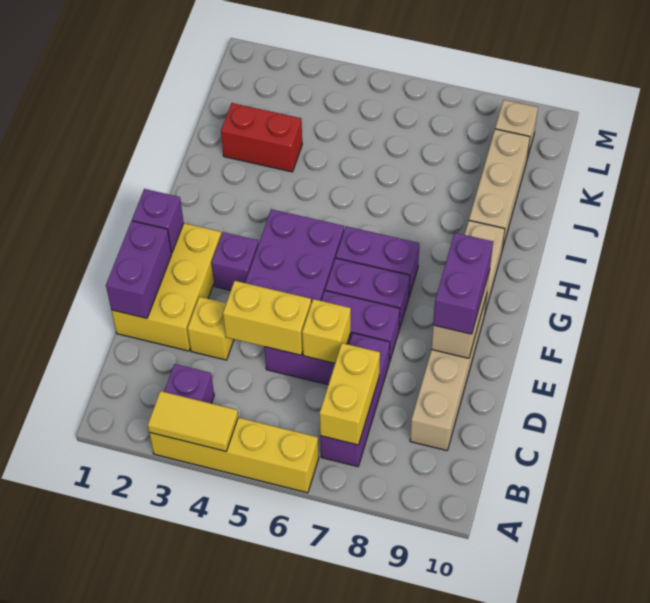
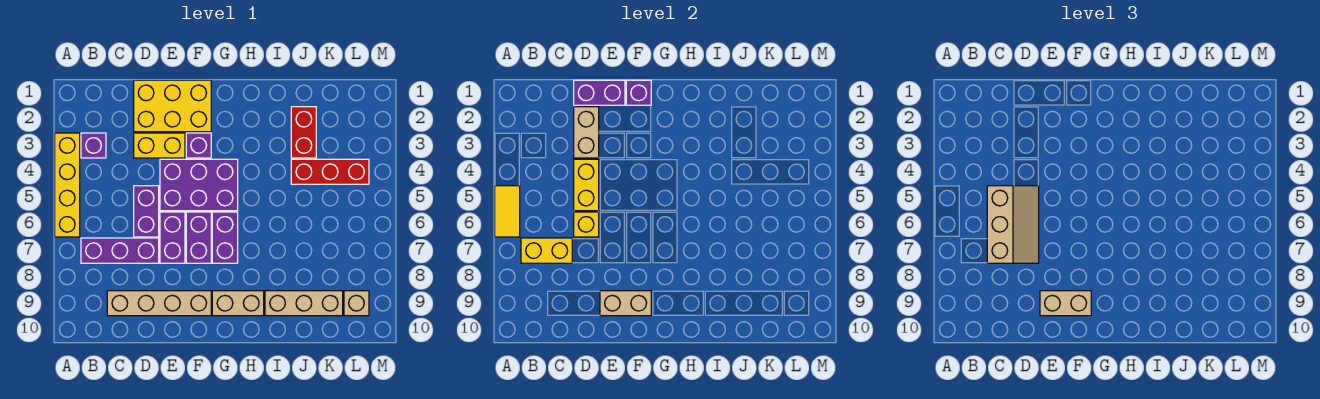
yellow 1x2 tile [148,391,238,451] -> yellow 1x2 tile moved to [495,186,520,237]
none -> tan 2x3 slope [987,186,1039,263]
none -> tan 1x2 brick [574,107,599,158]
yellow 1x1 brick [187,297,234,360] -> yellow 1x2 brick [134,133,185,158]
purple 1x2 brick [433,233,493,334] -> tan 1x2 brick [1040,291,1091,316]
none -> red 1x3 brick [291,159,369,184]

